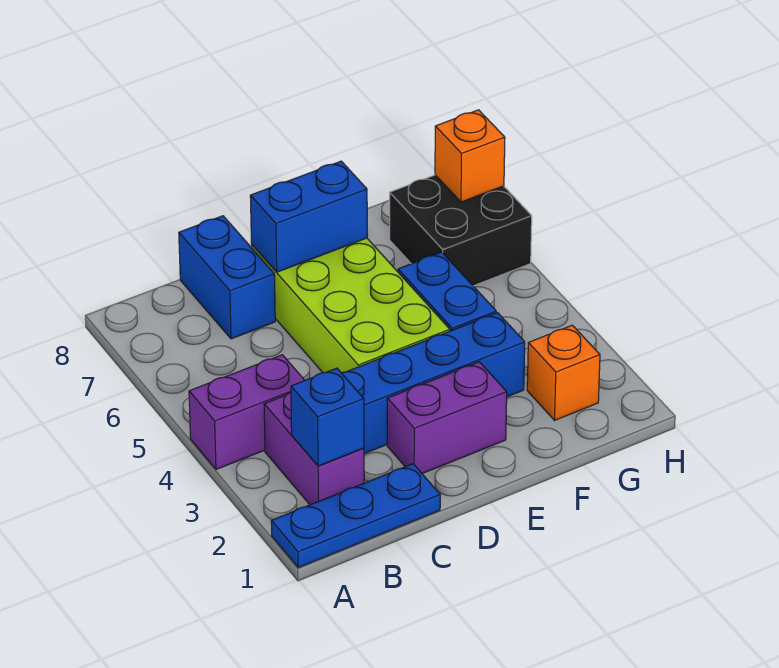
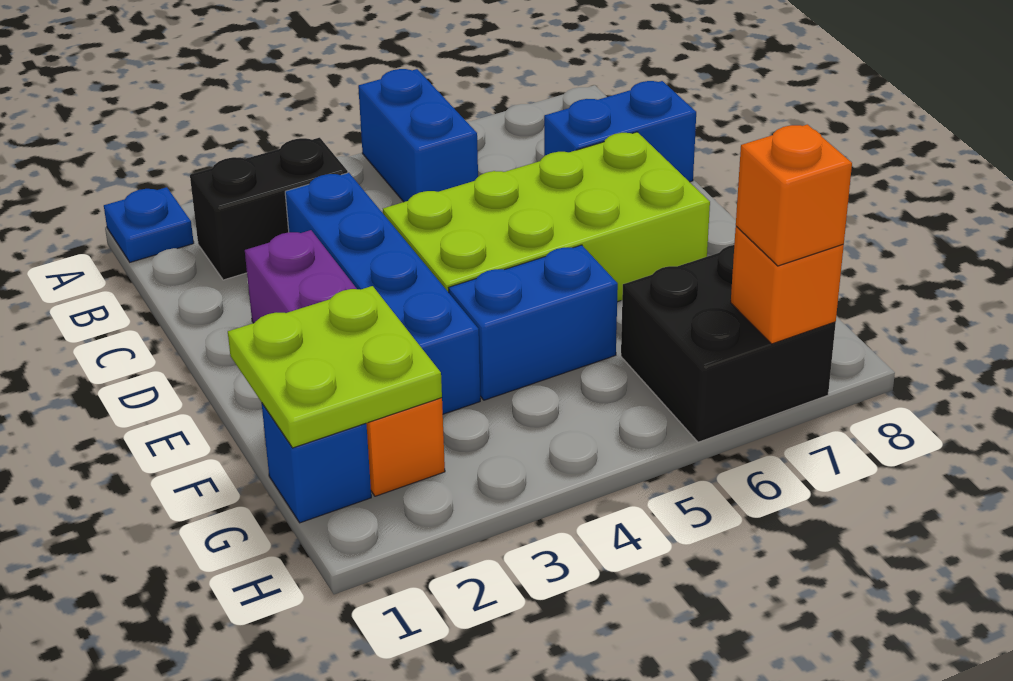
blue 1x3 plate [271,464,440,568] -> blue 1x1 plate [104,187,194,262]
purple 1x2 brick [189,355,305,469] -> none
purple 1x2 brick [264,392,364,505] -> black 1x2 brick [190,138,348,280]
blue 1x1 brick [291,368,364,466] -> blue 1x1 brick moved to [262,404,371,523]
blue 1x2 brick [250,161,367,272] -> blue 1x2 brick moved to [358,69,478,202]
none -> lime 2x2 plate [228,286,442,448]
none -> orange 1x1 brick [736,124,852,266]

